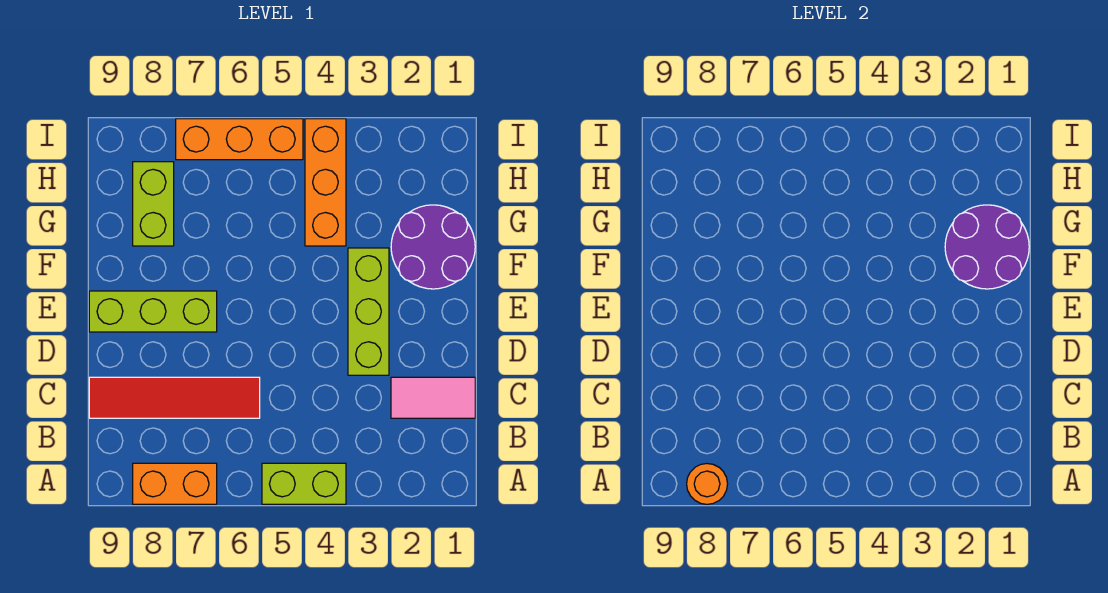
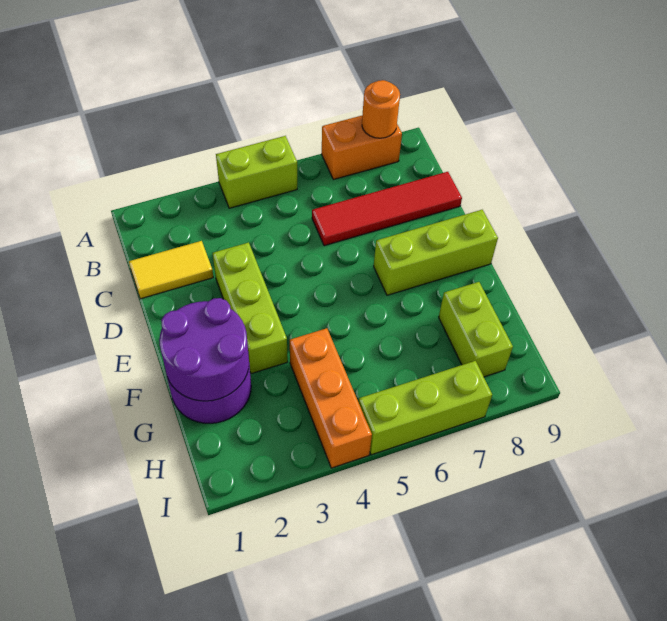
pink 1x2 tile [391,377,475,418] -> yellow 1x2 tile [129,241,213,299]
orange 1x3 brick [176,119,303,160] -> lime 1x3 brick [359,361,492,455]

